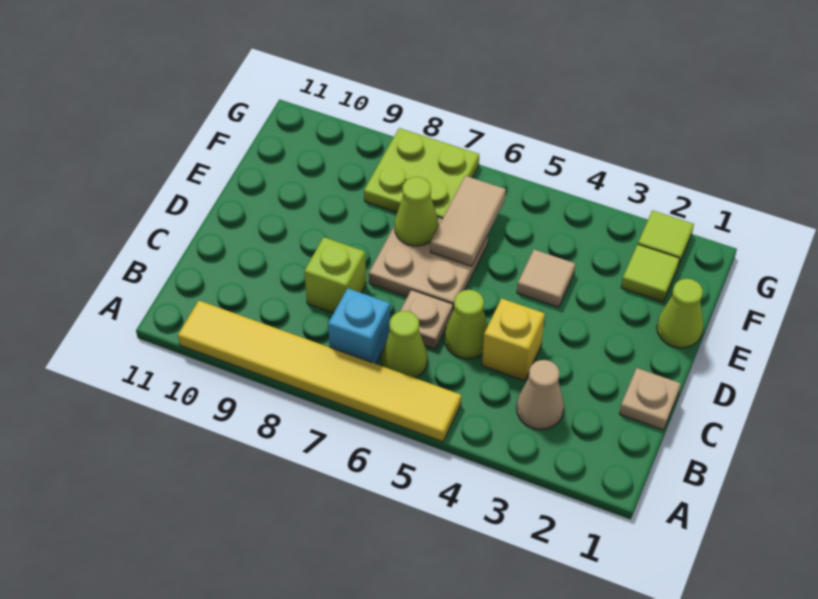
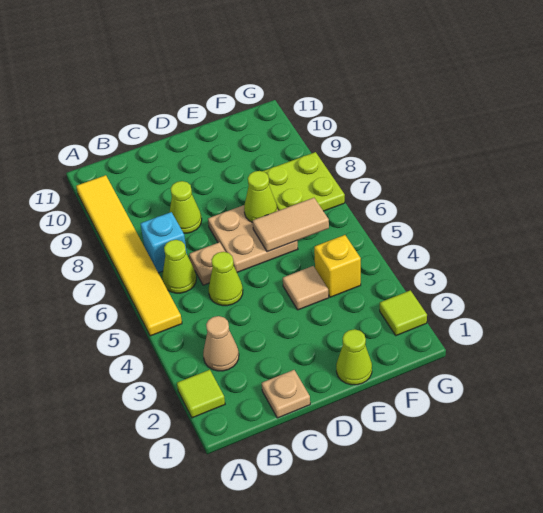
yellow 1x1 brick [482,298,545,381] -> yellow 1x1 brick moved to [314,235,361,297]
lime 1x1 brick [304,237,366,313] -> lime 1x1 cone [169,181,202,233]
lime 1x1 tile [621,244,680,302] -> lime 1x1 tile moved to [177,370,225,418]

